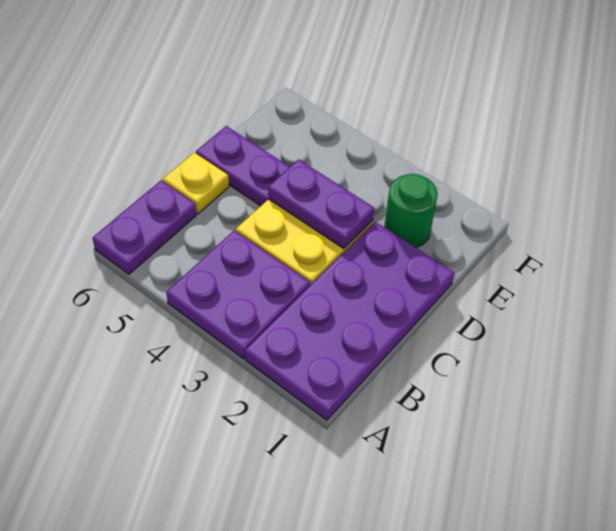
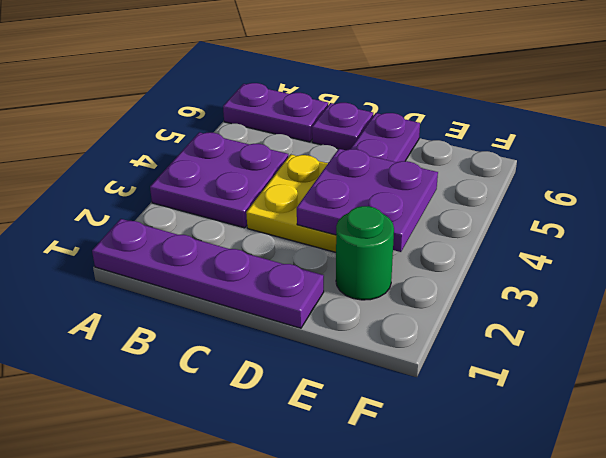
purple 2x4 plate [245,222,454,420] -> purple 1x4 plate [92,219,324,328]
yellow 1x1 plate [163,153,229,214] -> purple 1x1 plate [312,103,373,150]
purple 1x2 plate [268,160,374,249] -> purple 2x2 plate [297,149,438,252]

